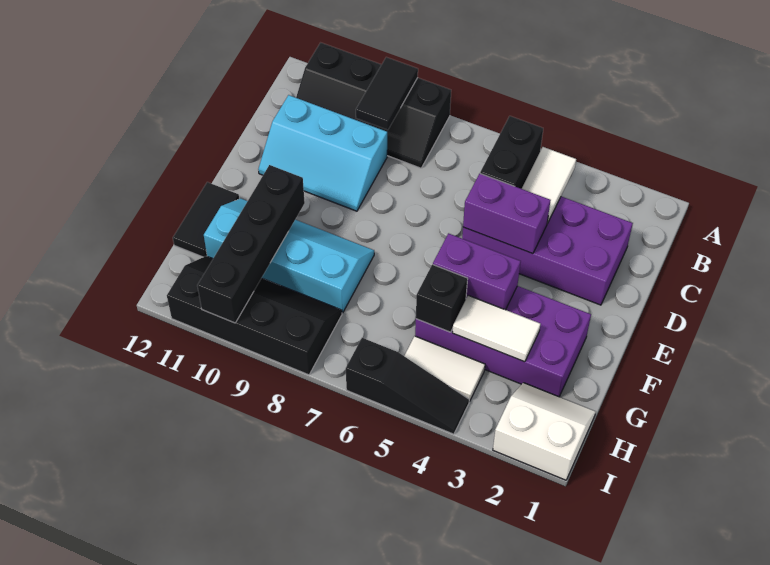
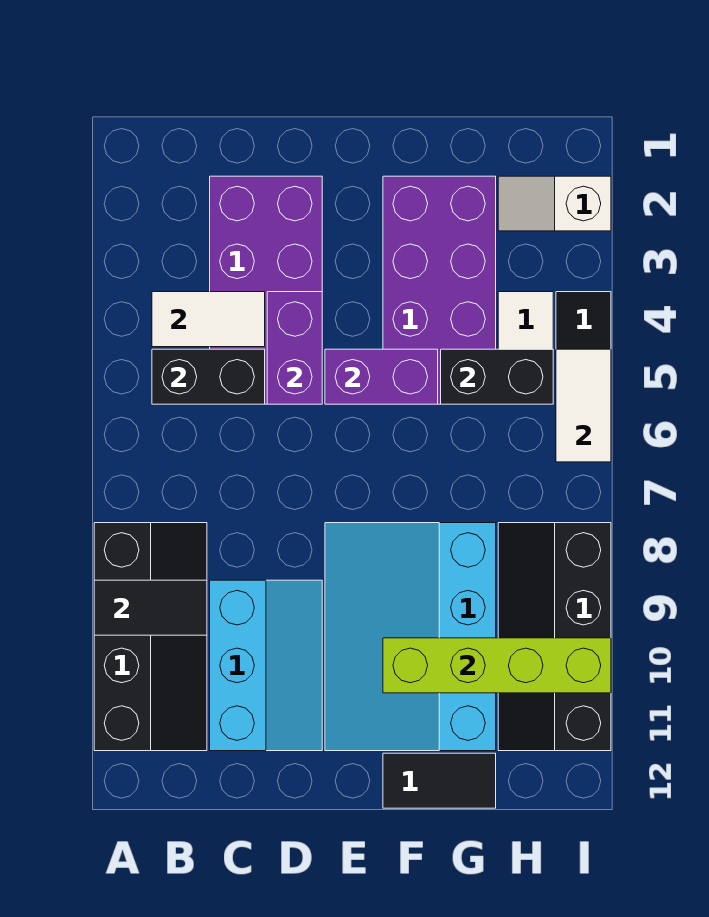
purple 1x2 brick [433,233,521,310] -> purple 1x2 brick turned to [325,349,438,404]
cyan 2x4 slope [204,198,374,313] -> cyan 3x4 slope [325,523,496,751]
black 1x4 brick [197,165,305,323] -> lime 1x4 brick [383,638,611,693]
white 1x2 tile [452,295,540,362] -> white 1x2 tile moved to [556,349,611,462]
black 1x1 brick [416,264,468,332] -> black 1x2 brick [441,349,553,404]
white 2x2 slope [493,383,596,480] -> white 1x2 slope [498,176,611,231]

